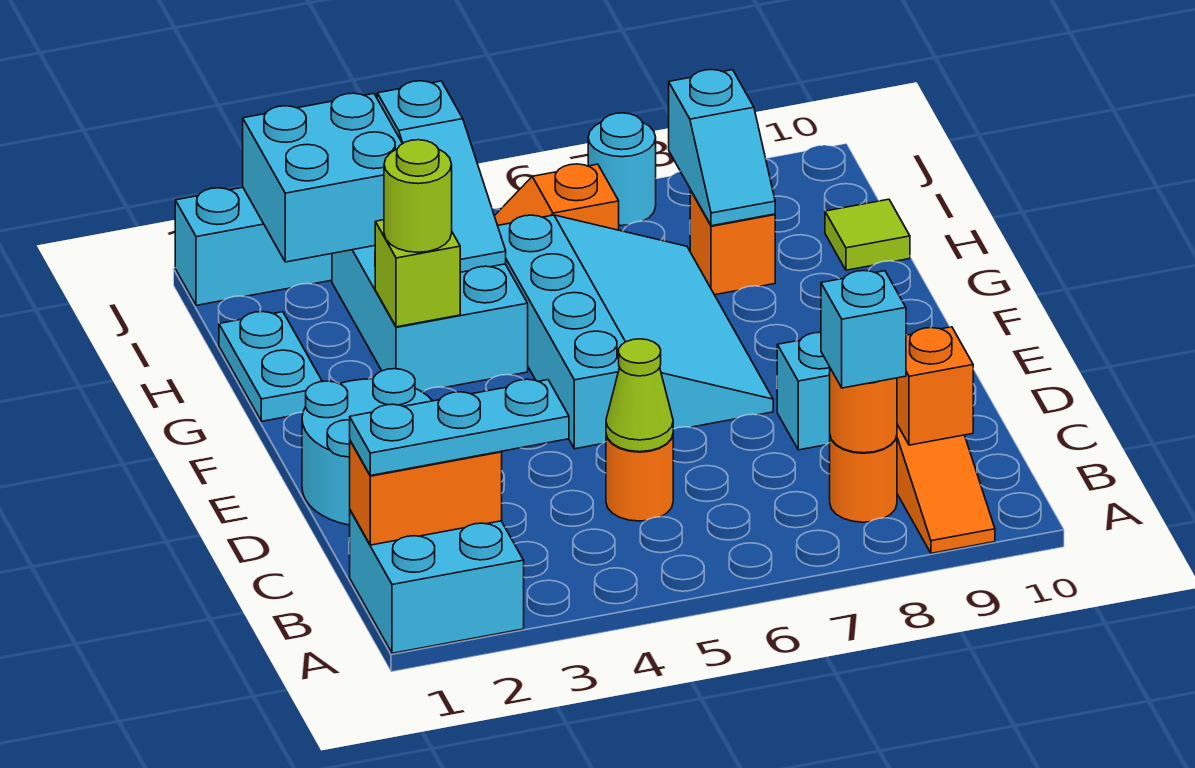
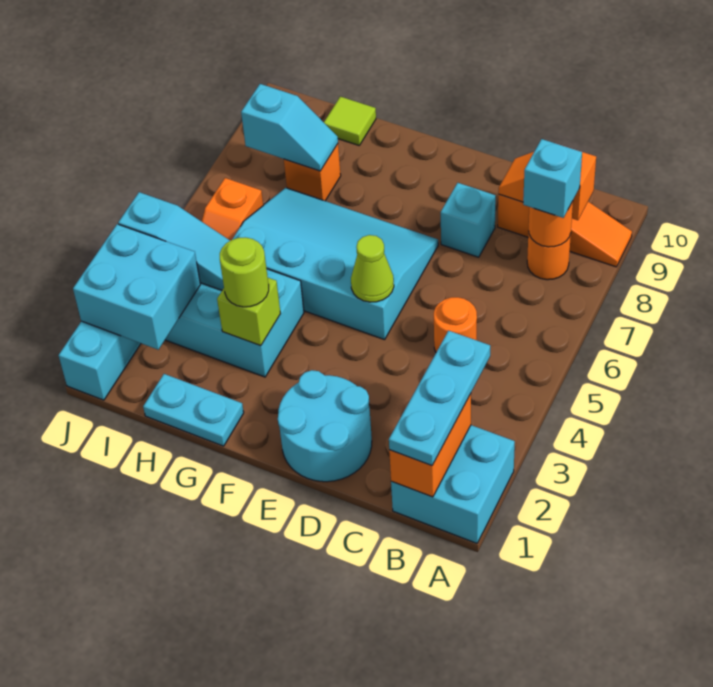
lime 1x1 cone [606,339,673,452] -> lime 1x1 cone moved to [351,235,394,302]
cyan 1x1 round brick [588,113,656,226] -> none

